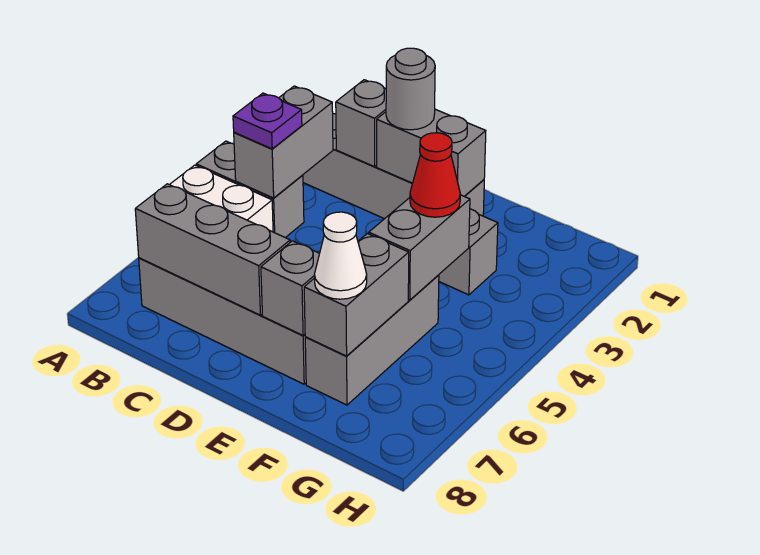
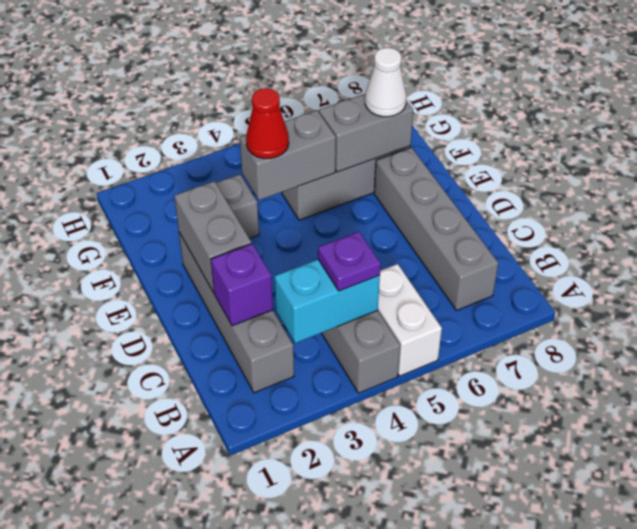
grey 1x2 brick [234,86,333,198] -> cyan 1x2 brick [275,259,380,343]
grey 1x3 brick [135,184,290,315] -> none
grey 1x1 brick [336,80,386,167] -> purple 1x1 brick [211,244,273,326]
grey 1x1 round brick [386,48,435,130] -> none
grey 1x1 brick [261,241,320,335] -> none

